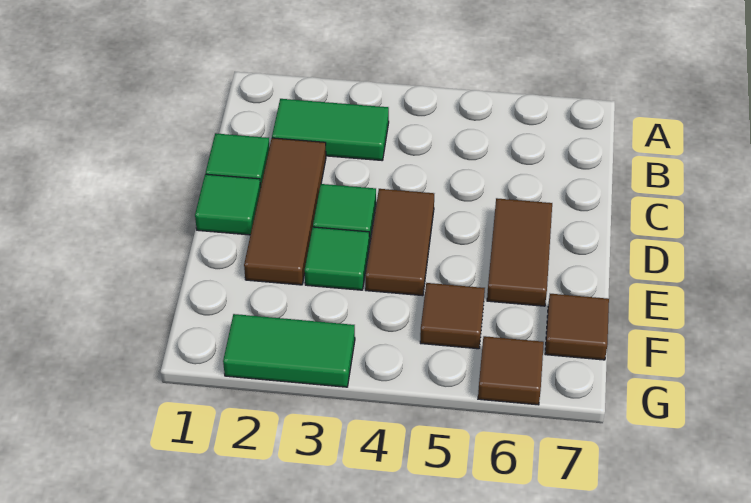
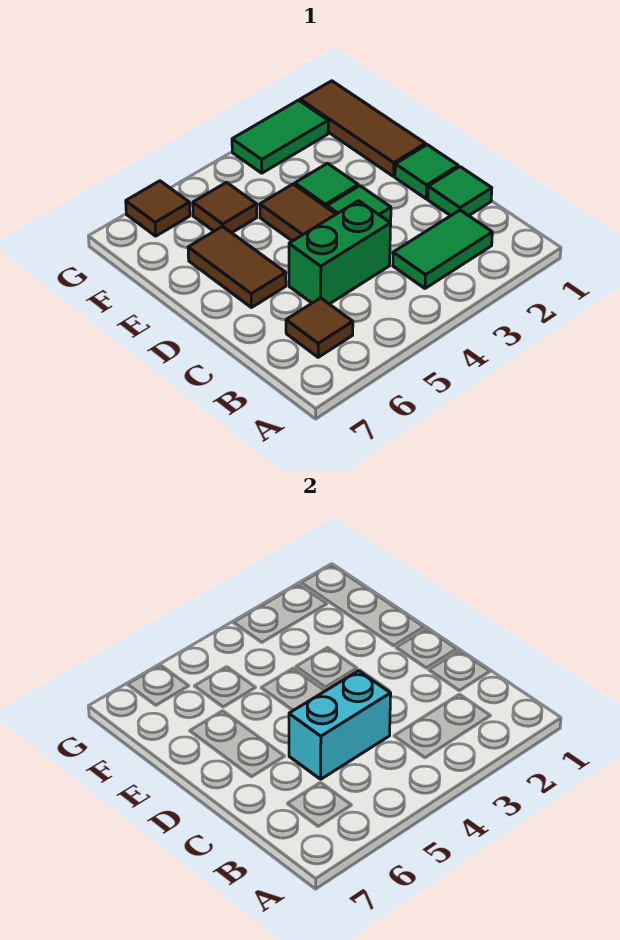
brown 1x3 tile [244,138,326,285] -> brown 1x3 tile moved to [300,81,426,176]
none -> green 1x2 brick [289,201,391,304]
none -> cyan 1x2 brick [289,671,391,779]
brown 1x1 tile [545,294,609,360] -> brown 1x1 tile moved to [286,298,353,357]

